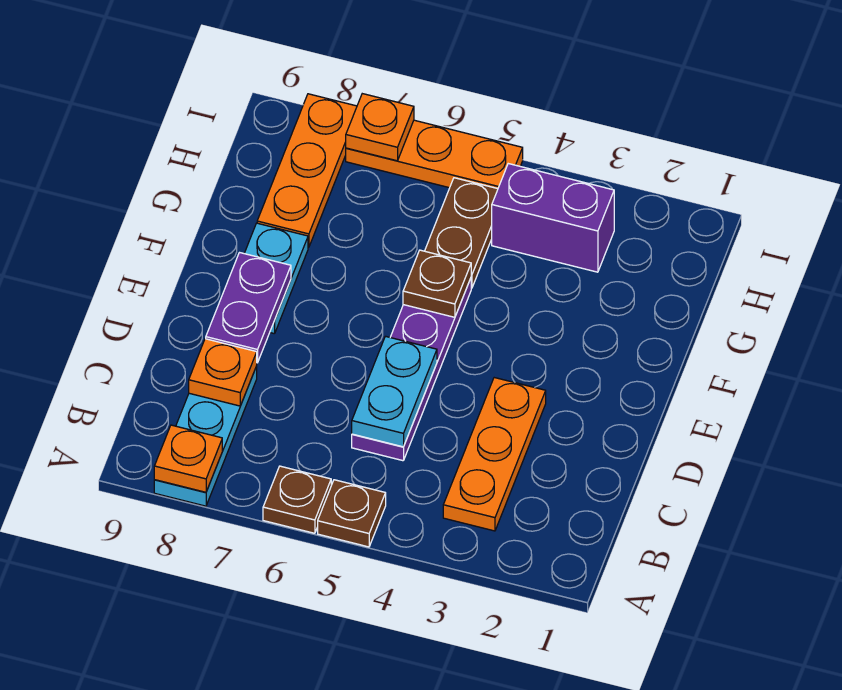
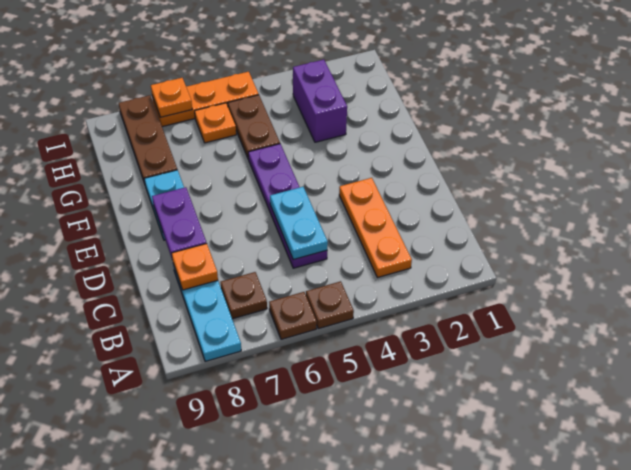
orange 1x1 plate [154,425,222,492] -> orange 1x1 plate moved to [195,103,236,143]
brown 1x1 plate [403,250,471,317] -> brown 1x1 plate moved to [221,272,267,319]
orange 1x3 plate [257,94,357,247] -> brown 1x3 plate [119,95,177,184]
purple 1x2 brick [492,164,614,272] -> purple 1x2 brick turned to [293,60,347,142]

